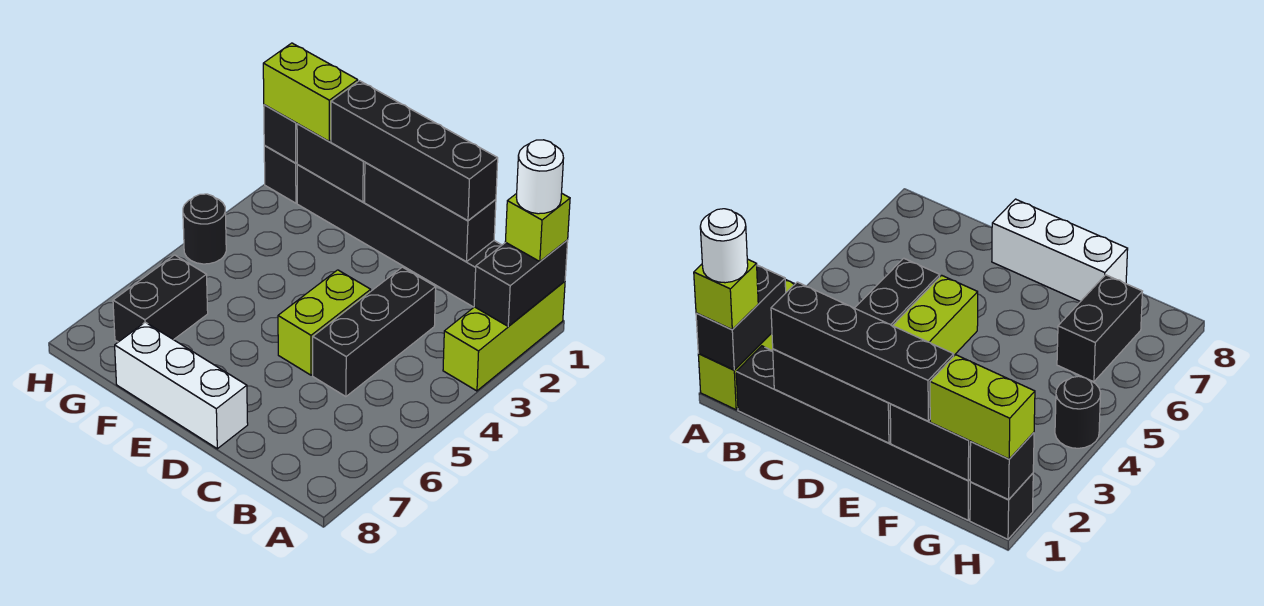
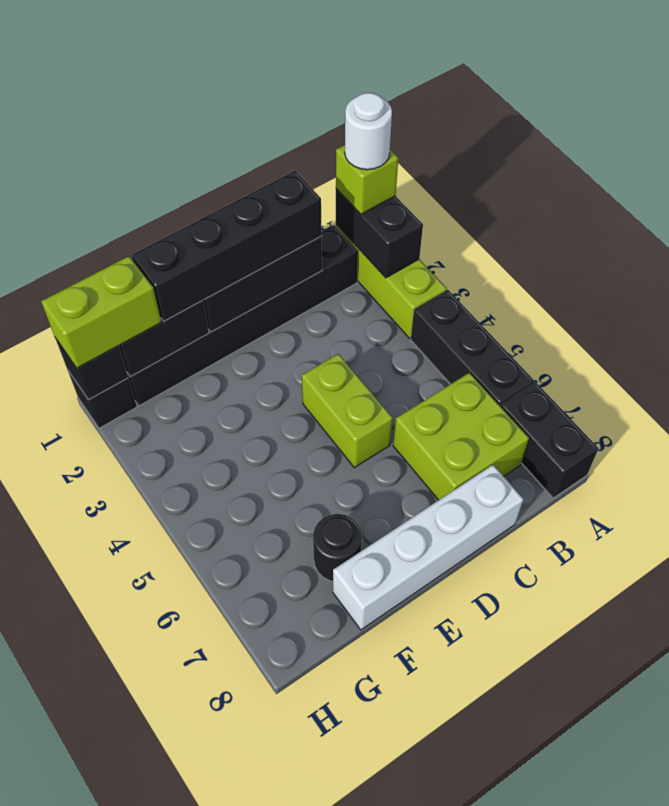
none -> lime 2x2 brick [393,373,529,500]
black 1x3 brick [313,267,436,397] -> black 1x3 brick moved to [411,290,534,407]
white 1x3 brick [115,322,248,449] -> white 1x4 brick [333,465,523,630]
black 1x2 brick [113,255,208,342] -> black 1x2 brick moved to [501,383,599,498]
black 1x1 round brick [183,194,226,264] -> black 1x1 round brick moved to [313,514,362,581]

